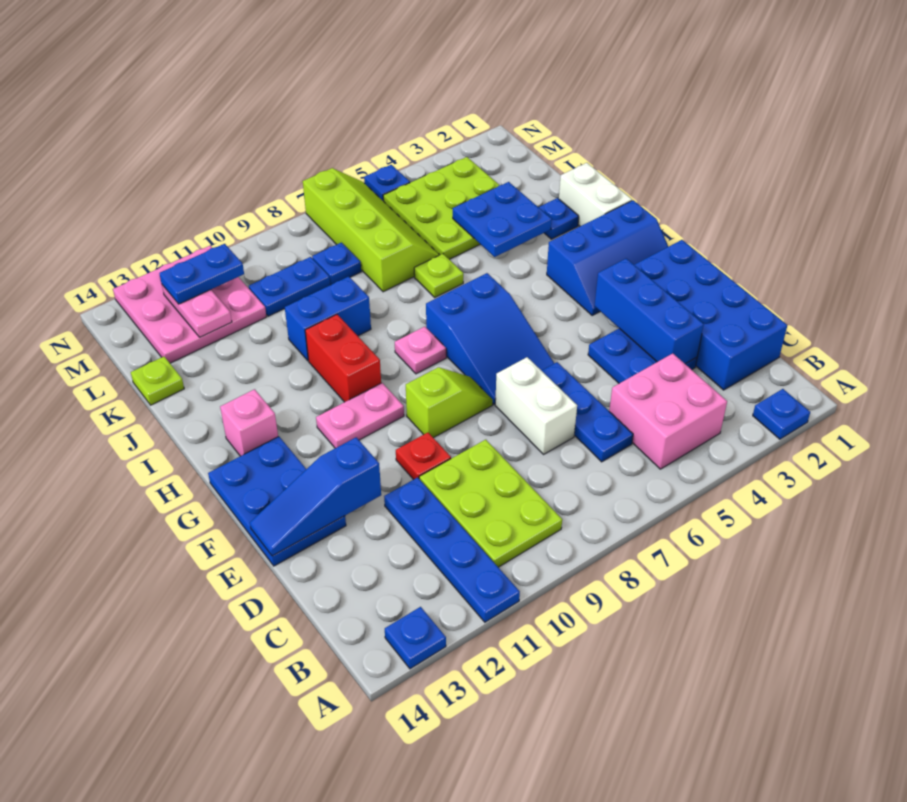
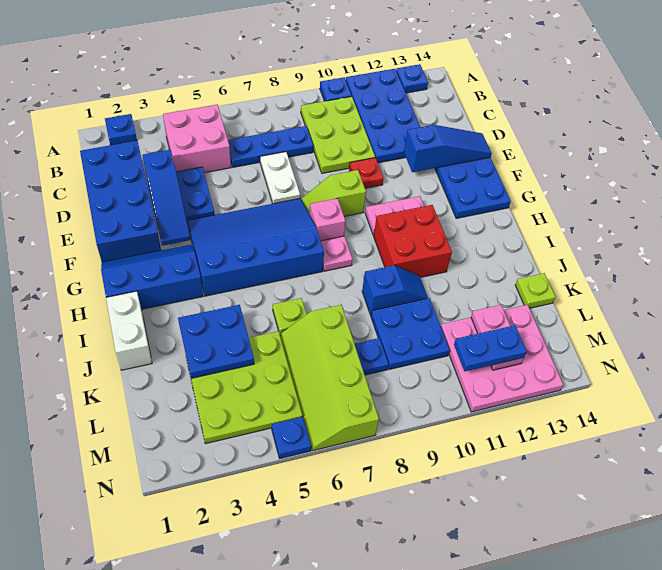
blue 1x4 plate [384,477,520,622] -> blue 2x4 plate [346,69,420,163]
blue 1x3 plate [542,362,633,462] -> blue 1x3 plate turned to [228,126,313,167]
blue 1x3 brick [595,258,704,364] -> blue 1x3 slope [142,150,190,246]
white 1x2 brick [495,357,577,454] -> white 1x2 plate [260,152,300,204]
blue 2x3 slope [426,273,554,404] -> blue 3x4 slope [187,199,324,296]
red 1x2 brick [305,314,381,402] -> red 2x2 brick [374,205,452,277]
pink 1x1 brick [220,389,278,456] -> pink 1x1 brick moved to [310,198,345,241]
blue 1x1 plate [539,198,579,239] -> blue 1x1 plate moved to [320,77,352,101]
blue 1x2 brick [285,277,371,361] -> blue 1x2 slope [362,265,428,315]
blue 1x2 plate [249,257,330,316] -> blue 2x2 plate [371,298,450,369]

